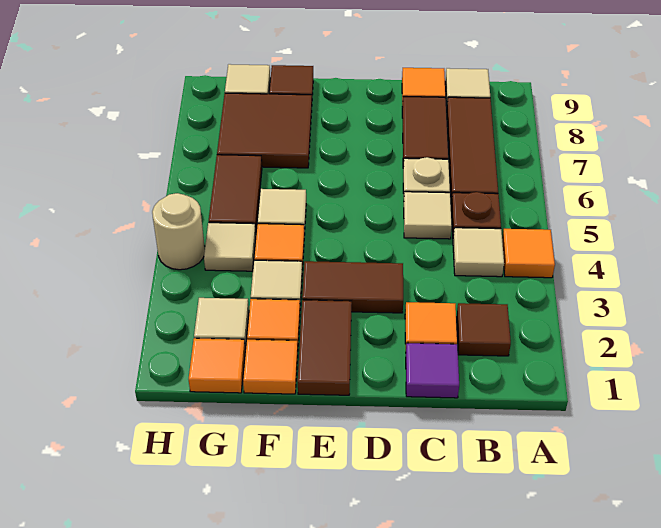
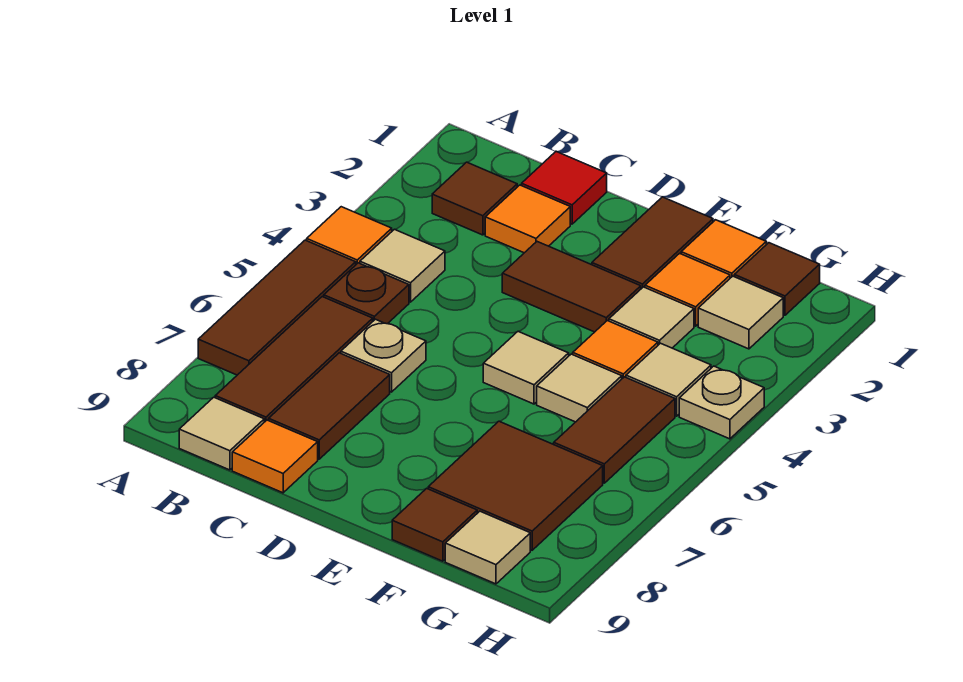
none -> brown 1x3 tile [198,240,356,375]
purple 1x1 tile [406,343,459,398] -> red 1x1 tile [522,152,607,224]
tan 1x1 tile [404,192,452,239] -> tan 1x1 tile moved to [483,331,569,404]
orange 1x1 tile [189,338,245,393] -> brown 1x1 tile [734,243,820,315]
tan 1x1 round brick [152,193,205,270] -> tan 1x1 plate [679,366,764,439]

